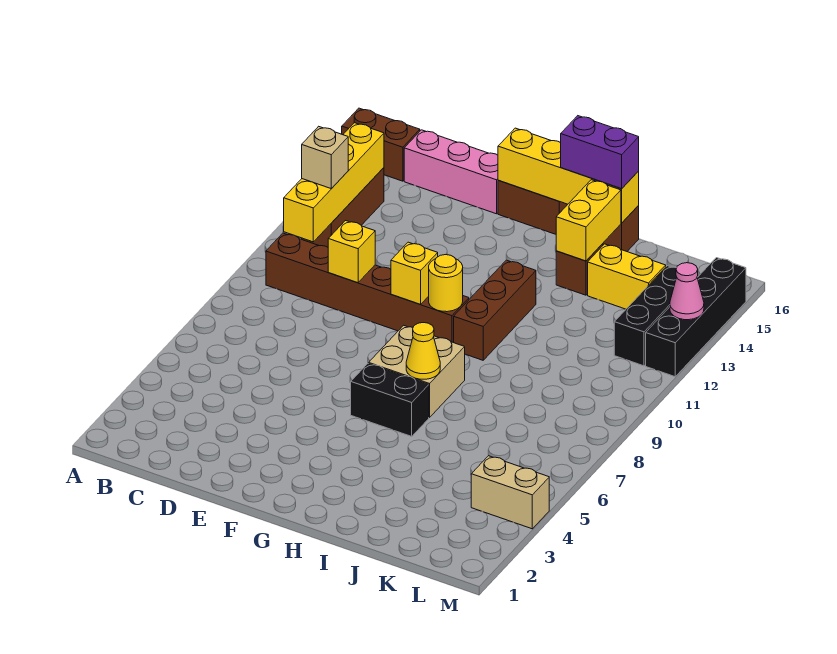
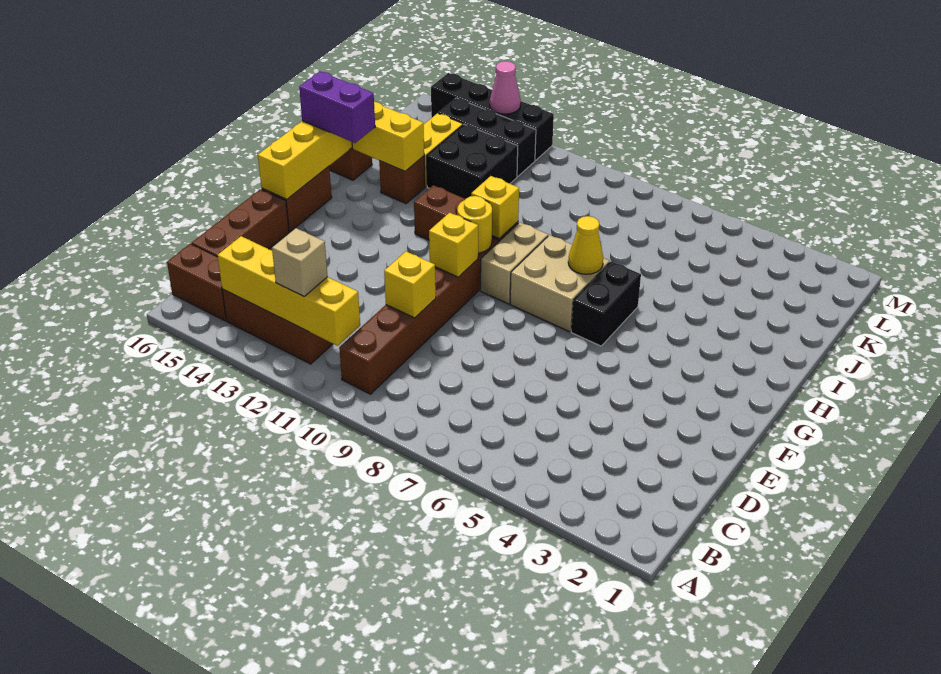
brown 1x2 brick [342,108,420,181] -> brown 1x2 brick turned to [167,244,226,321]
pink 1x3 brick [404,130,498,214] -> brown 1x3 brick [192,189,289,257]
none -> yellow 1x1 brick [471,176,519,239]
purple 1x2 brick [561,116,639,189] -> purple 1x2 brick turned to [299,71,375,143]
none -> black 2x2 brick [427,124,518,199]
tan 1x2 brick [471,456,549,529] -> tan 1x2 brick moved to [480,222,548,304]

